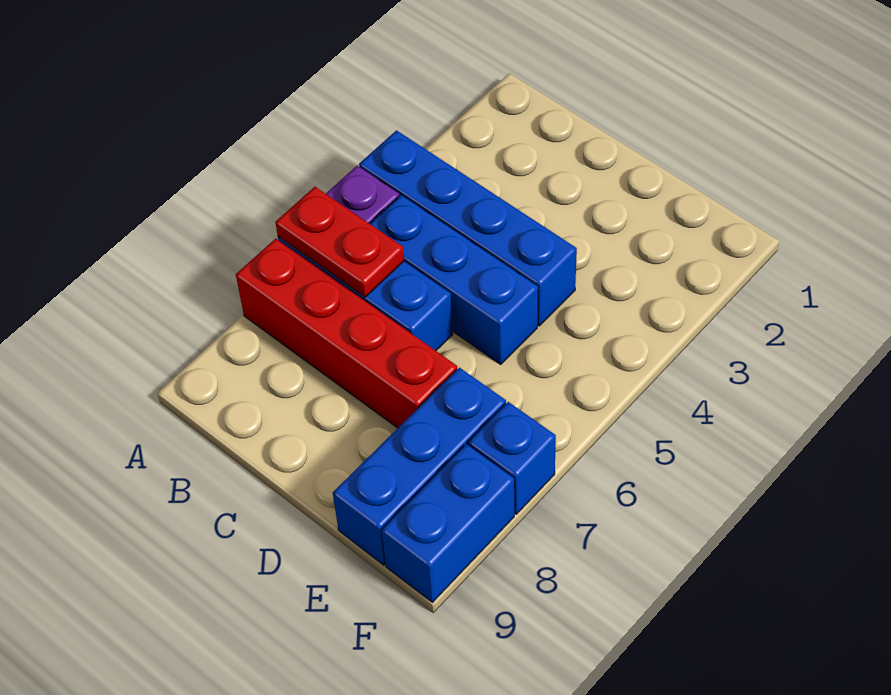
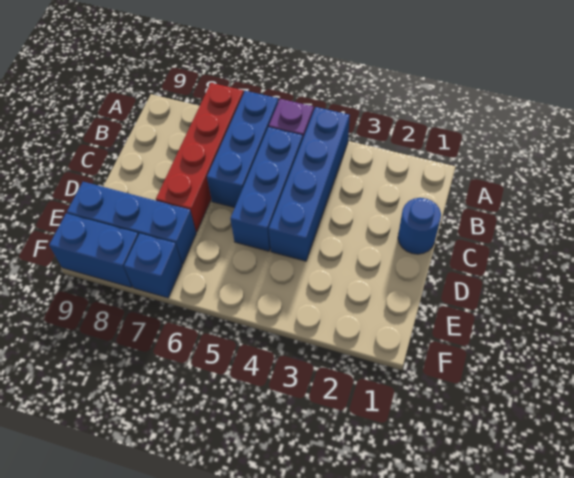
red 1x2 plate [275,187,404,297] -> none
none -> blue 1x1 round brick [398,198,441,254]

